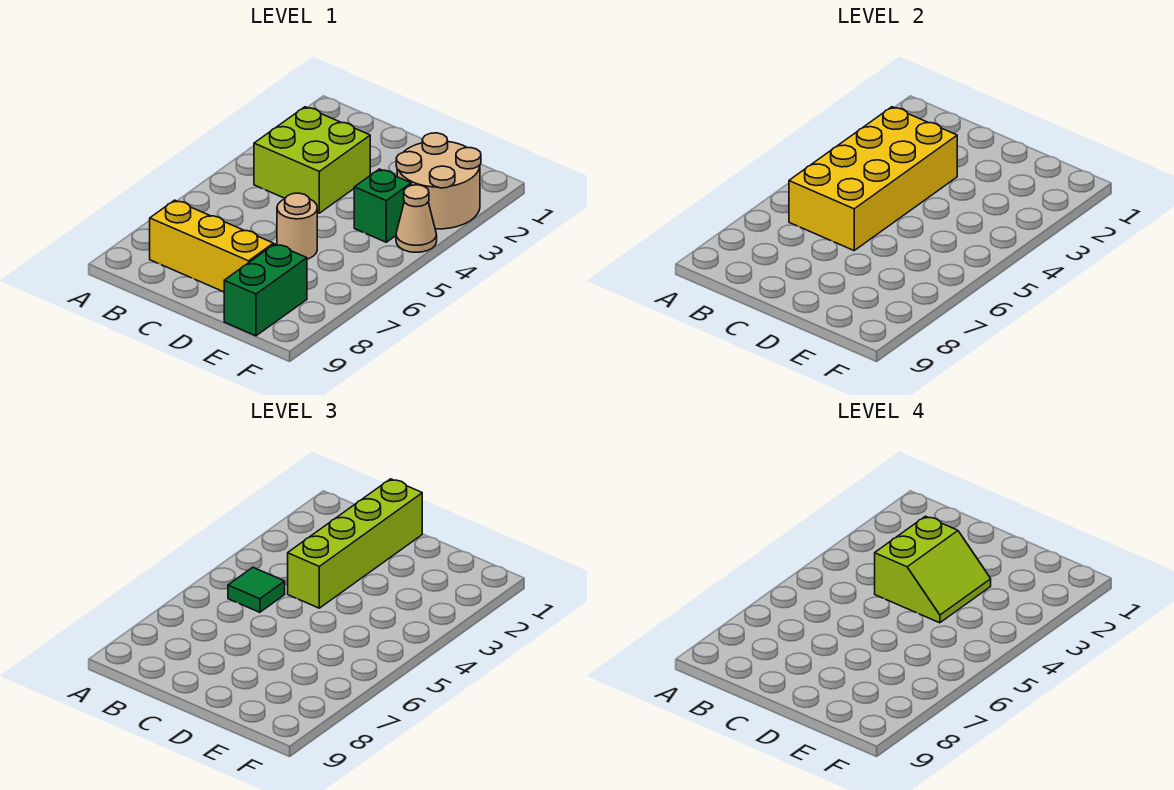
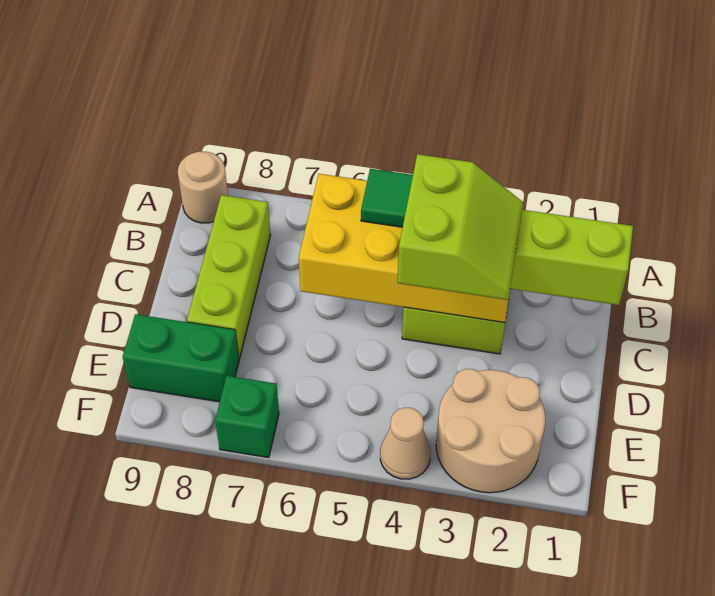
yellow 1x3 brick [150,200,273,292] -> lime 1x3 brick [187,195,271,359]
lime 2x2 slope [875,516,991,623] -> lime 2x2 slope turned to [398,154,523,300]
tan 1x1 round brick [277,193,317,259] -> tan 1x1 round brick moved to [178,151,228,223]
green 1x1 brick [354,169,411,242] -> green 1x1 brick moved to [215,376,279,458]

